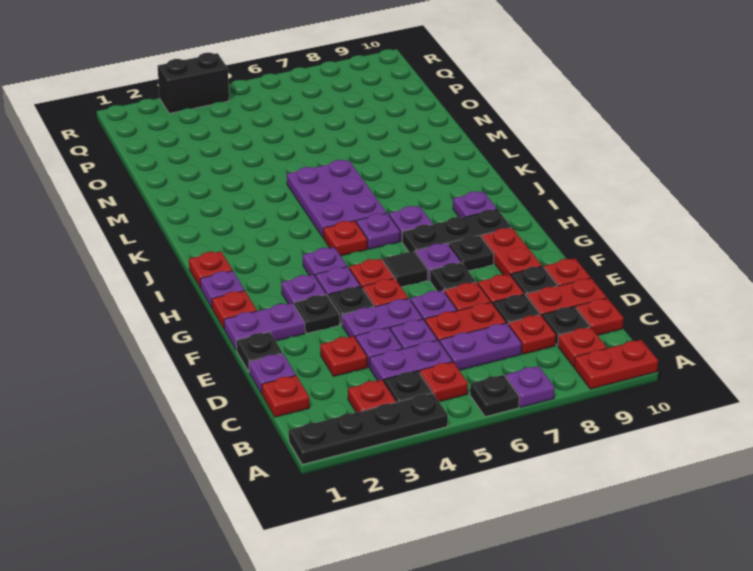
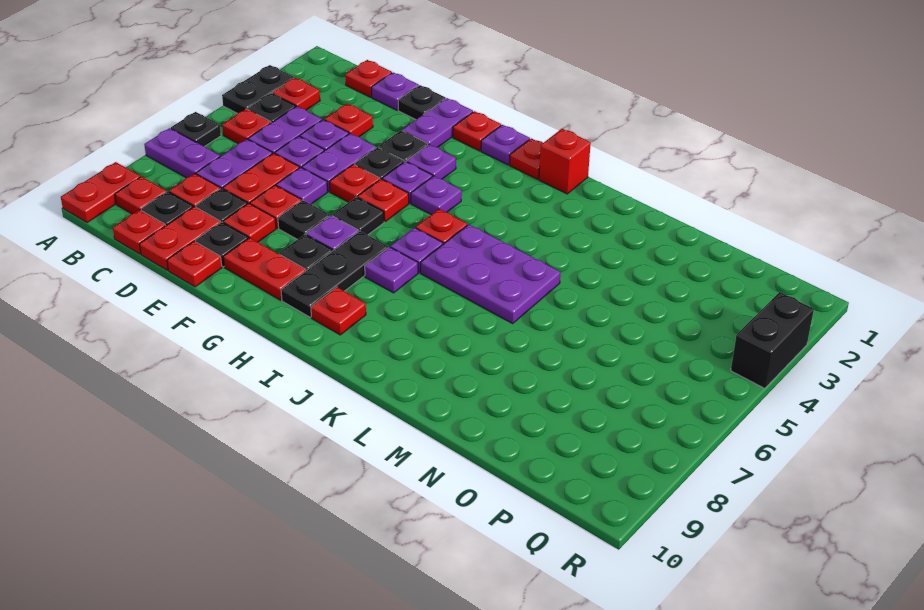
black 1x4 plate [289,393,448,464] -> black 1x2 plate [222,65,294,114]
purple 1x1 plate [506,366,555,407] -> purple 1x2 plate [144,128,220,178]
black 1x1 tile [383,251,428,287] -> black 1x1 plate [332,197,384,235]
purple 1x1 plate [453,191,497,218] -> red 1x1 plate [311,287,366,335]
none -> red 1x1 brick [539,129,591,194]

